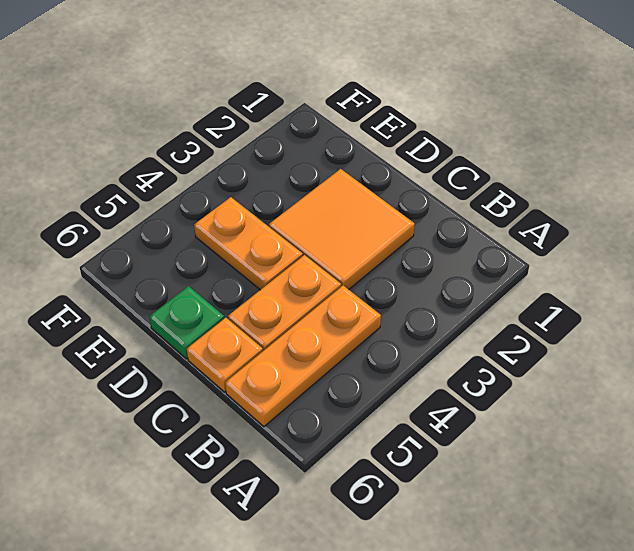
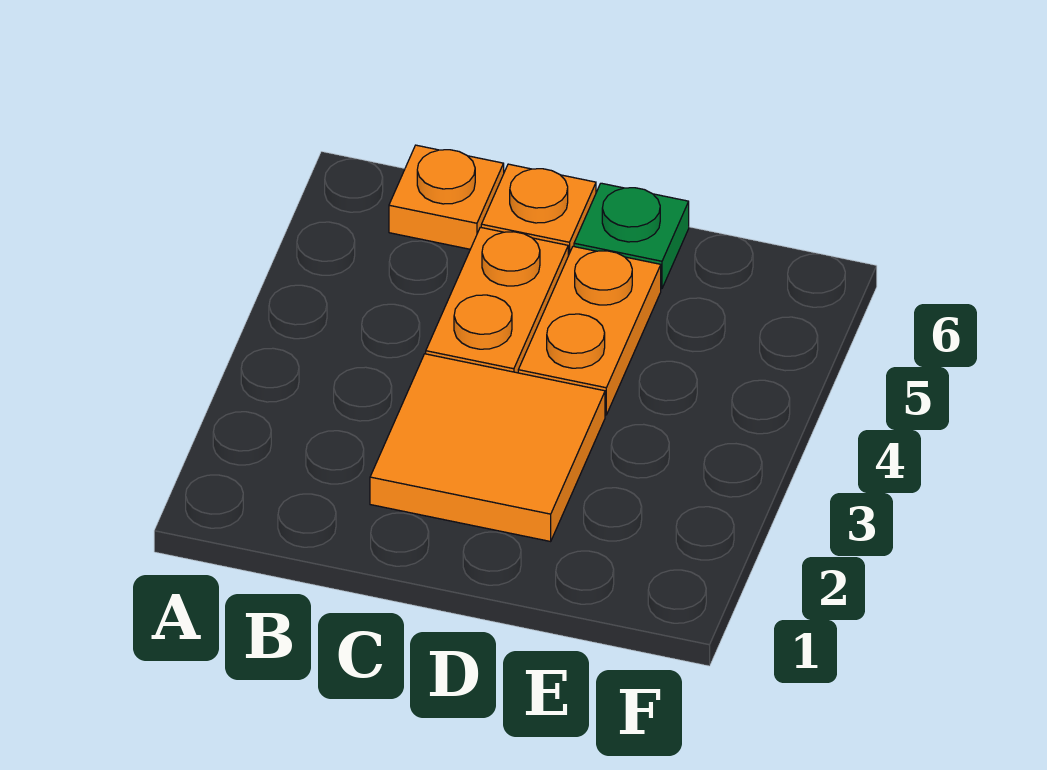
orange 1x3 plate [225,286,381,427] -> orange 1x1 plate [389,145,504,249]
orange 1x2 plate [194,197,303,290] -> orange 1x2 plate turned to [518,246,661,415]

